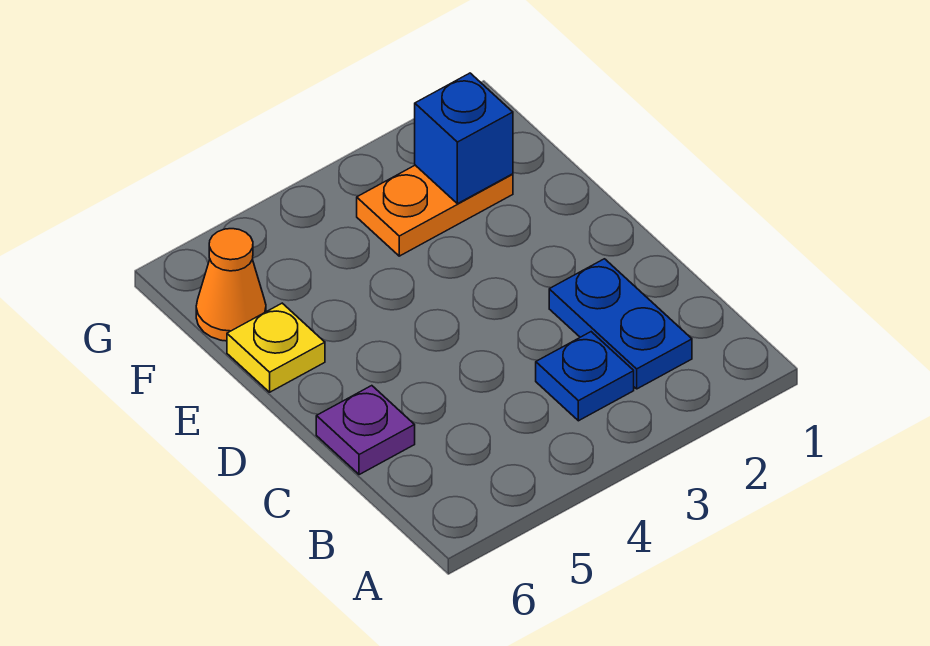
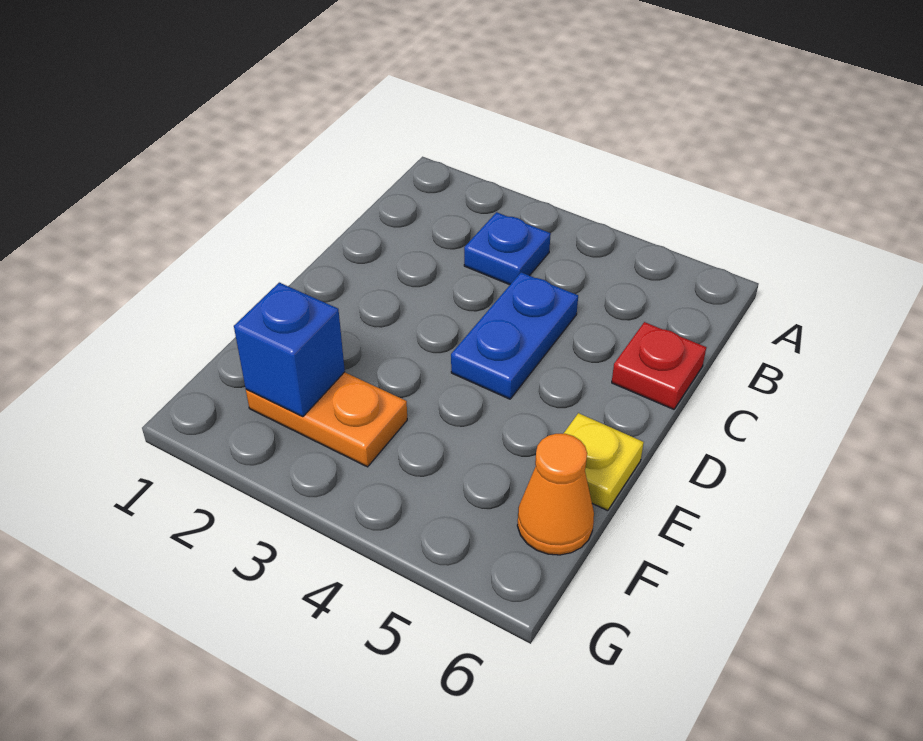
blue 1x2 plate [549,259,692,389] -> blue 1x2 plate moved to [451,272,578,399]
purple 1x1 plate [316,386,415,475] -> red 1x1 plate [612,322,706,409]

